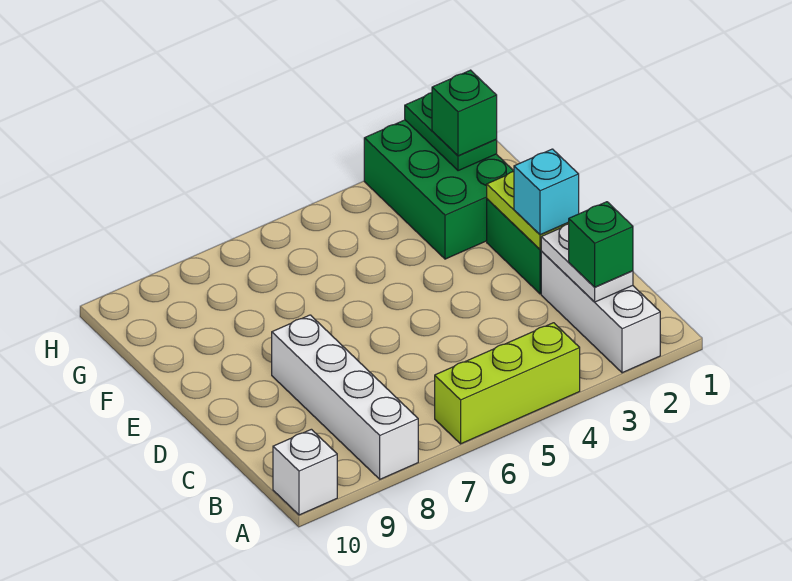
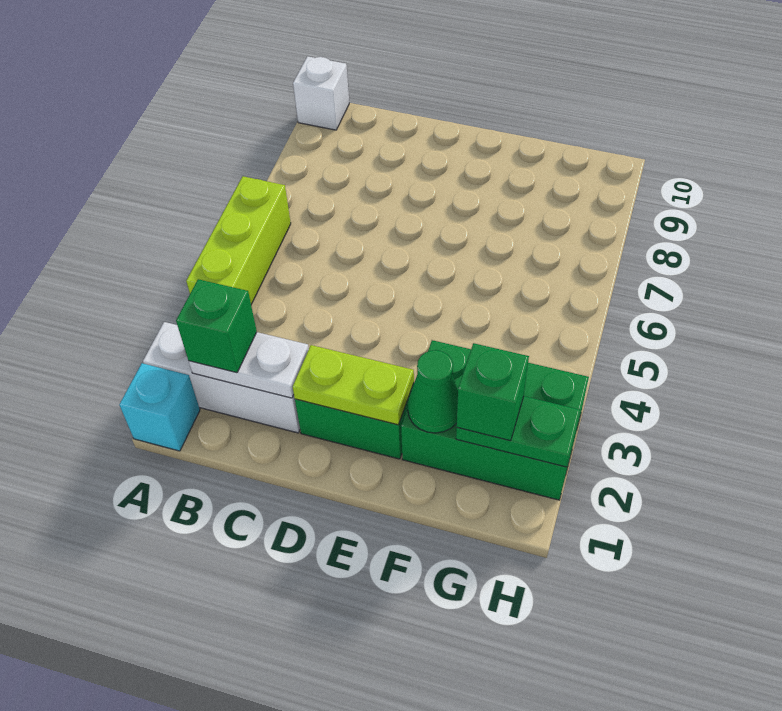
white 1x4 brick [272,315,418,479] -> none
cyan 1x1 brick [514,149,579,235] -> cyan 1x1 brick moved to [119,363,200,451]
none -> green 1x1 cone [408,350,458,433]

